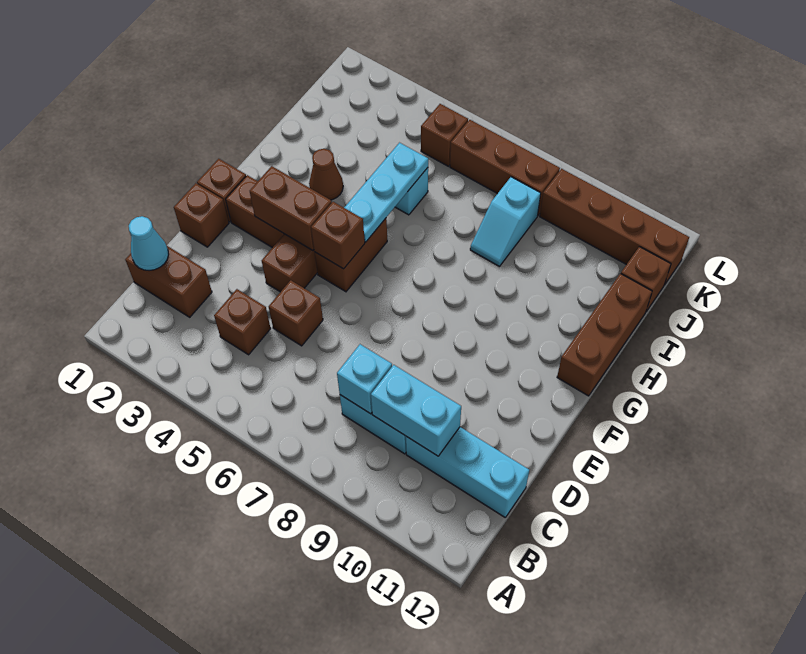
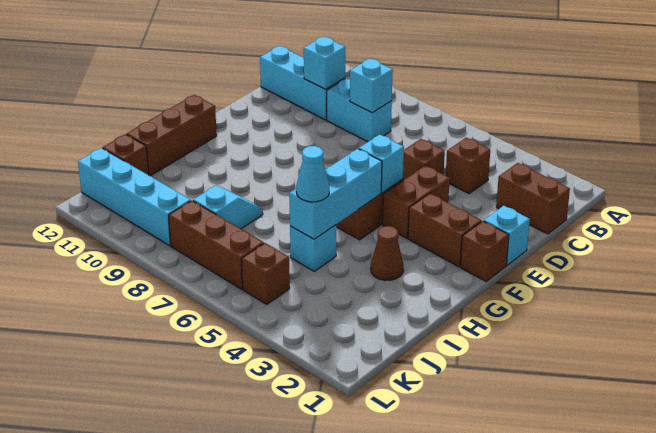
cyan 1x1 cone [129,216,169,271] -> cyan 1x1 cone moved to [296,146,329,202]
cyan 1x2 brick [371,365,461,456] -> cyan 1x1 brick [304,36,345,89]
brown 1x1 brick [174,183,229,247] -> cyan 1x1 brick [484,206,530,265]
brown 1x2 brick [250,166,332,250] -> none
brown 1x1 brick [311,202,365,269] -> cyan 1x1 brick [359,134,404,193]
cyan 1x3 plate [344,143,428,242] -> cyan 1x3 brick [289,149,382,239]
brown 1x4 brick [540,169,689,285] -> cyan 1x4 brick [78,148,191,246]

